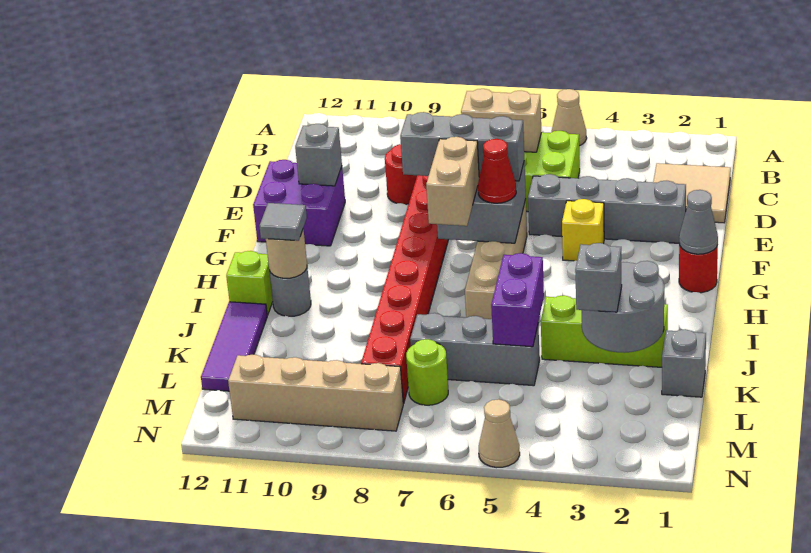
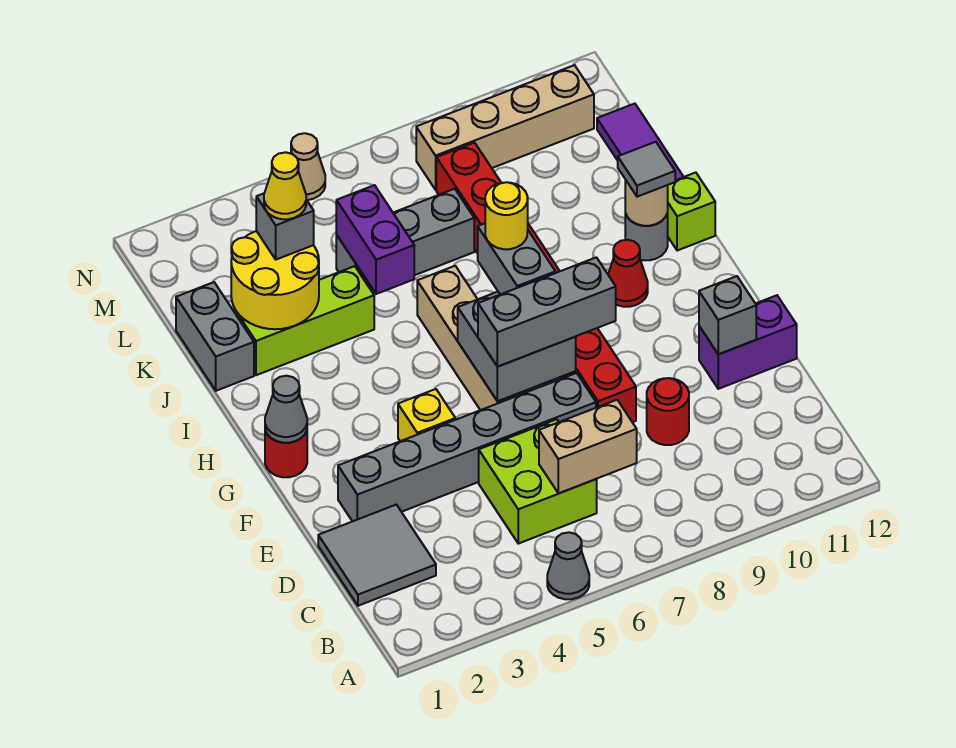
tan 1x1 cone [552,89,587,146] -> grey 1x1 cone [547,532,589,599]
tan 2x2 tile [653,163,731,223] -> grey 2x2 tile [318,505,436,606]
grey 1x4 brick [528,174,686,243] -> grey 1x6 brick [338,373,596,521]
purple 2x2 brick [253,160,345,246] -> purple 1x2 brick [699,295,797,389]
red 1x1 cone [478,139,516,203] -> red 1x1 cone moved to [608,240,648,307]
tan 1x2 brick [426,137,479,226] -> grey 1x2 brick [478,224,555,294]
none -> yellow 1x1 round brick [485,182,528,249]
grey 2x2 round brick [581,261,664,353] -> yellow 2x2 round brick [231,231,319,329]
grey 1x1 brick [662,329,706,397] -> grey 1x2 brick [176,282,254,391]
none -> yellow 1x1 cone [264,152,306,219]
lime 1x1 round brick [406,339,448,405] -> none

